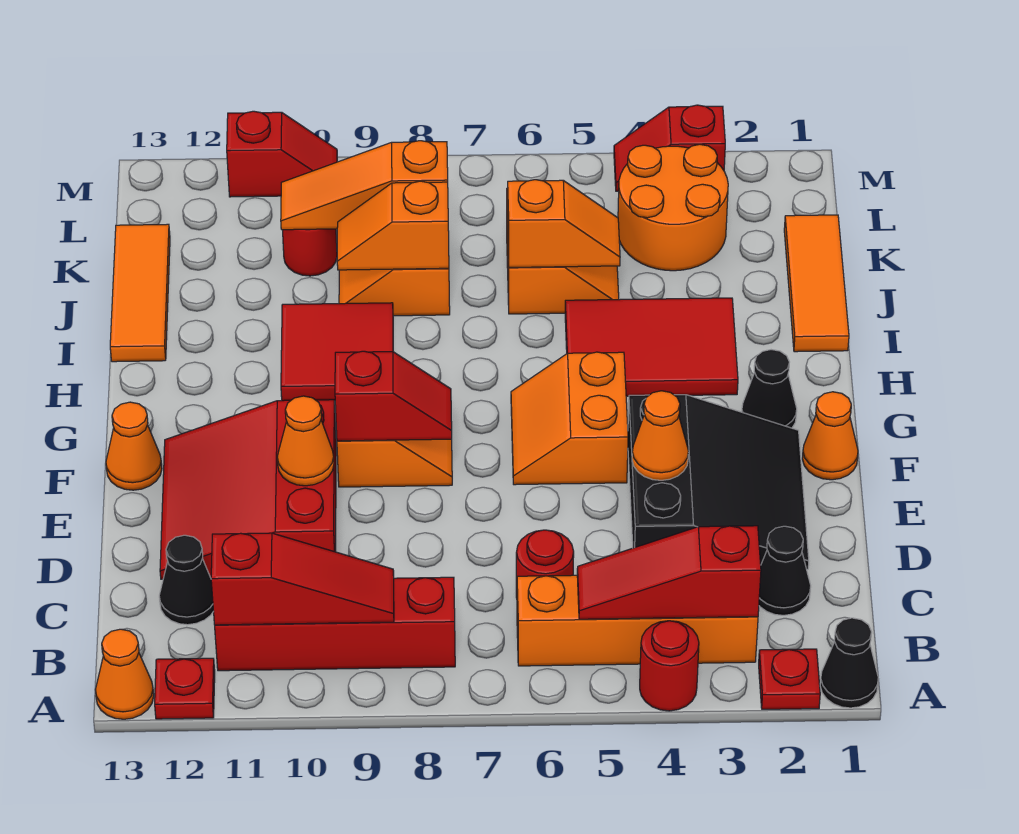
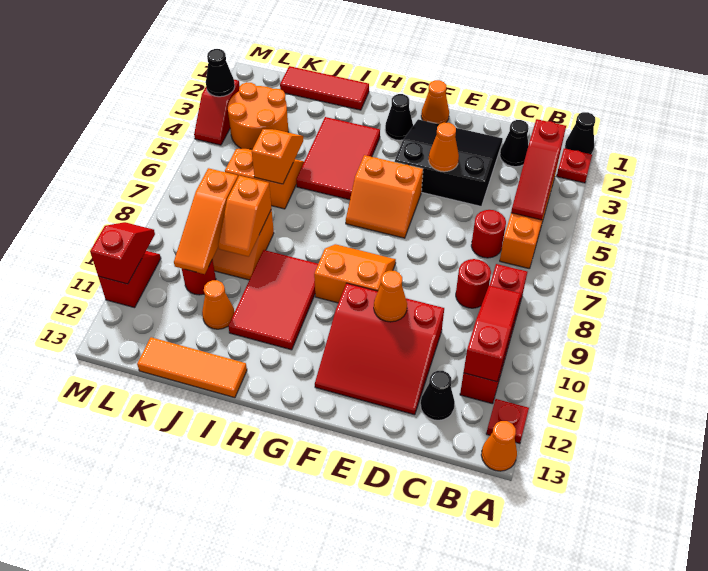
red 1x1 round brick [640,621,699,711] -> red 1x1 round brick moved to [456,259,491,308]
red 1x2 slope [335,351,452,441] -> red 1x2 slope moved to [90,222,155,284]
orange 1x1 cone [106,402,162,490] -> orange 1x1 cone moved to [202,280,234,329]
red 2x2 tile [281,303,393,401] -> red 2x3 tile [228,250,318,350]
orange 1x3 tile [784,215,849,352] -> red 1x3 tile [280,66,369,110]
none -> black 1x1 cone [206,49,235,97]

